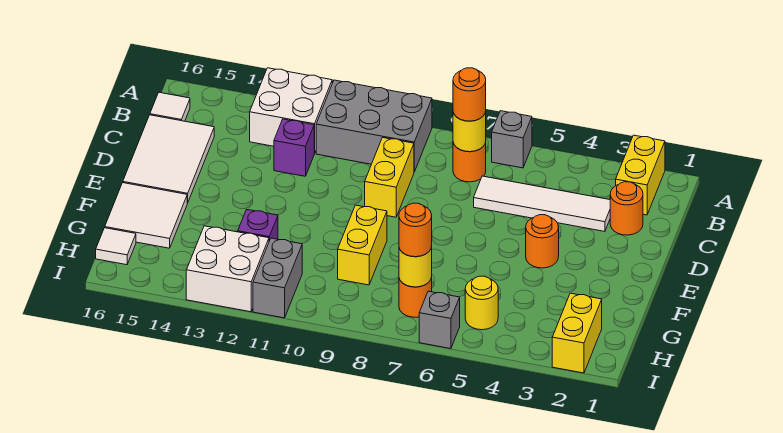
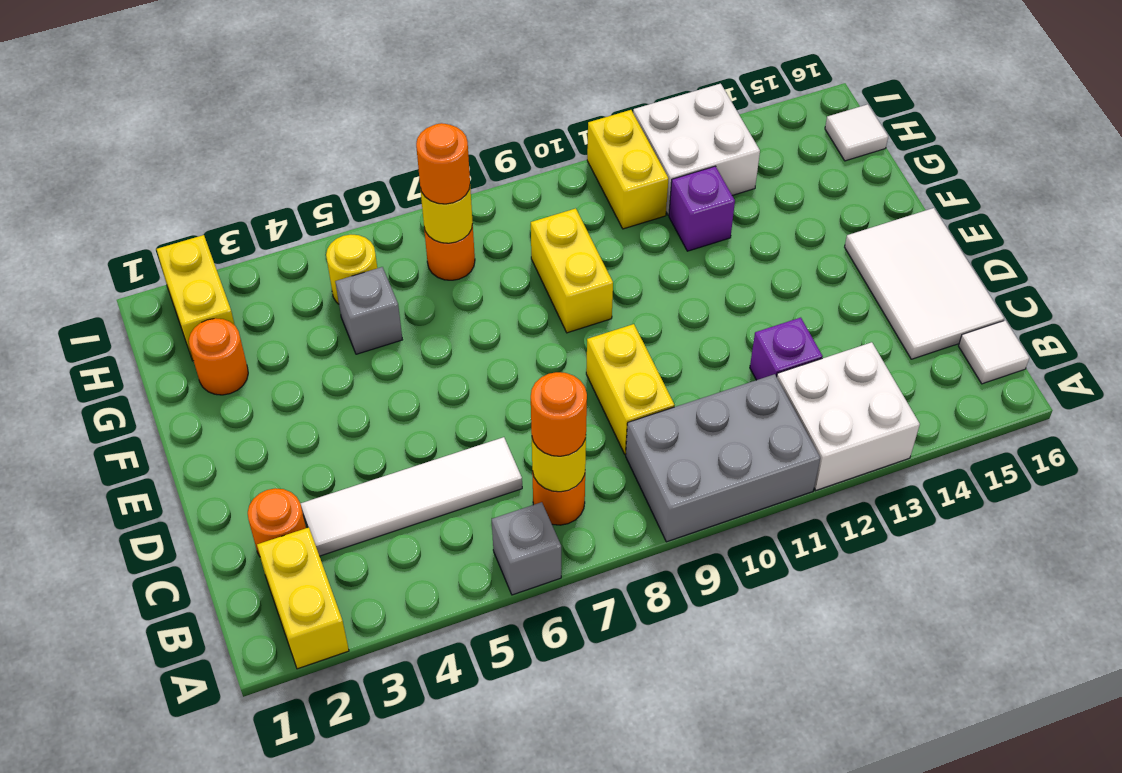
orange 1x1 round brick [526,215,559,268] -> orange 1x1 round brick moved to [189,318,248,395]
white 2x2 tile [105,183,187,248] -> none
grey 1x2 brick [253,238,302,318] -> yellow 1x2 brick [587,110,669,229]
grey 1x1 brick [419,291,460,349] -> grey 1x1 brick moved to [335,267,402,354]

